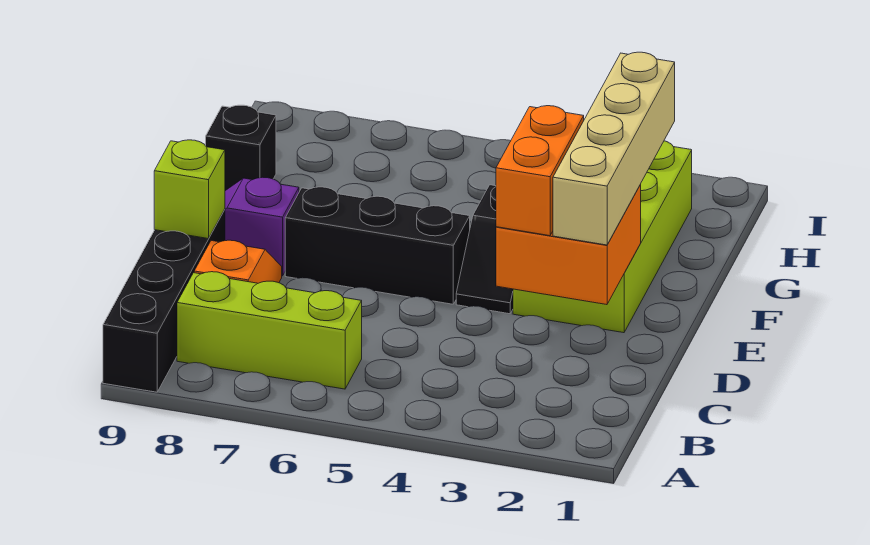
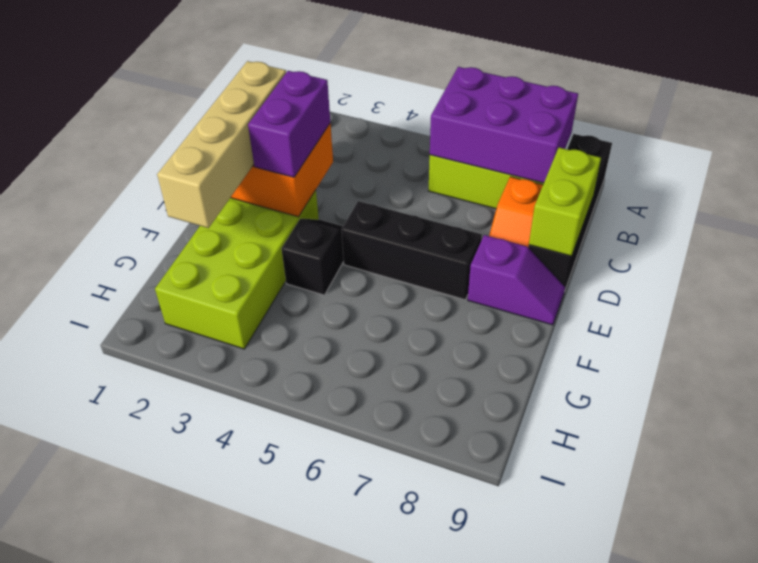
none -> purple 2x3 brick [430,67,578,183]
orange 1x2 brick [496,106,584,236] -> purple 1x2 brick [248,71,330,177]
lime 1x1 brick [154,140,225,239] -> lime 1x2 brick [529,148,601,256]
black 1x1 brick [206,105,276,191] -> none

